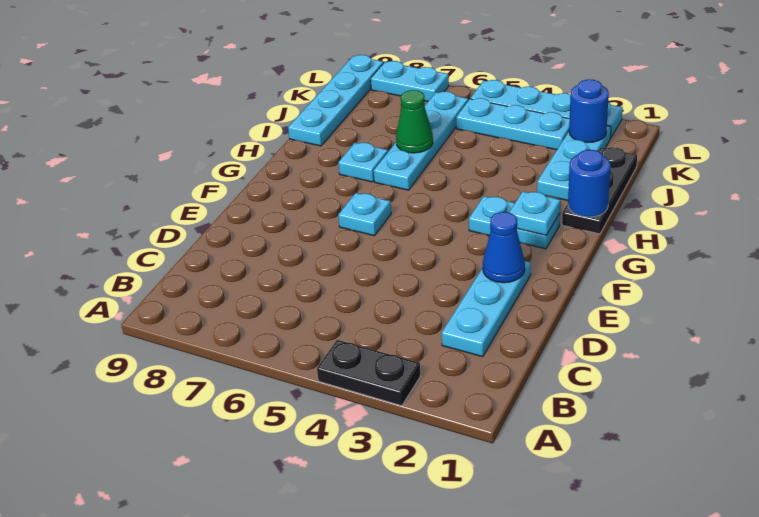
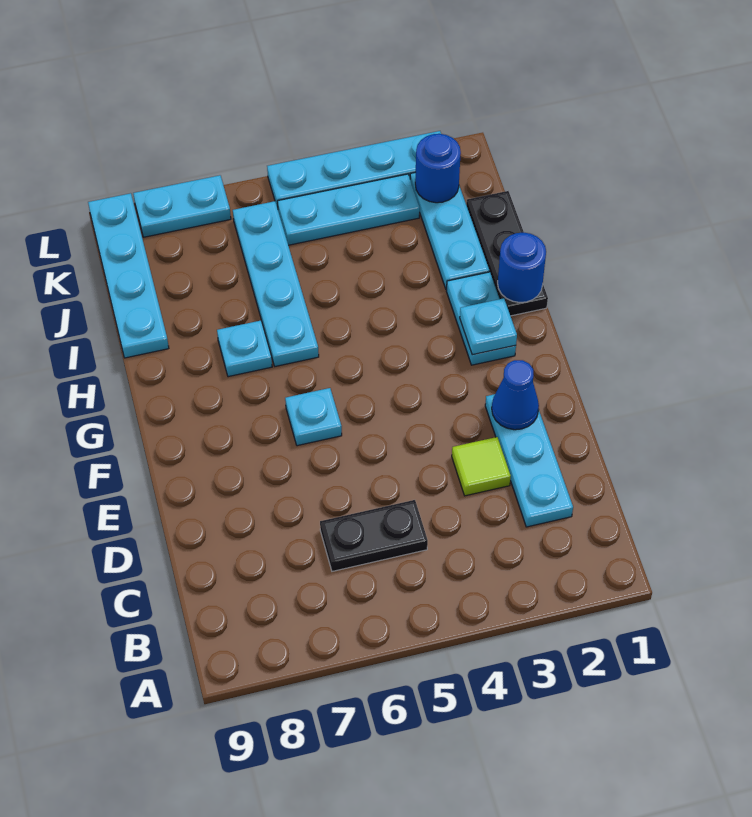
black 1x2 plate [317,340,420,406] -> black 1x2 plate moved to [320,500,428,571]
none -> lime 1x1 tile [452,437,511,496]
cyan 1x2 plate [469,196,560,249] -> cyan 1x2 plate turned to [447,272,516,365]
green 1x1 cone [396,90,433,153] -> none

